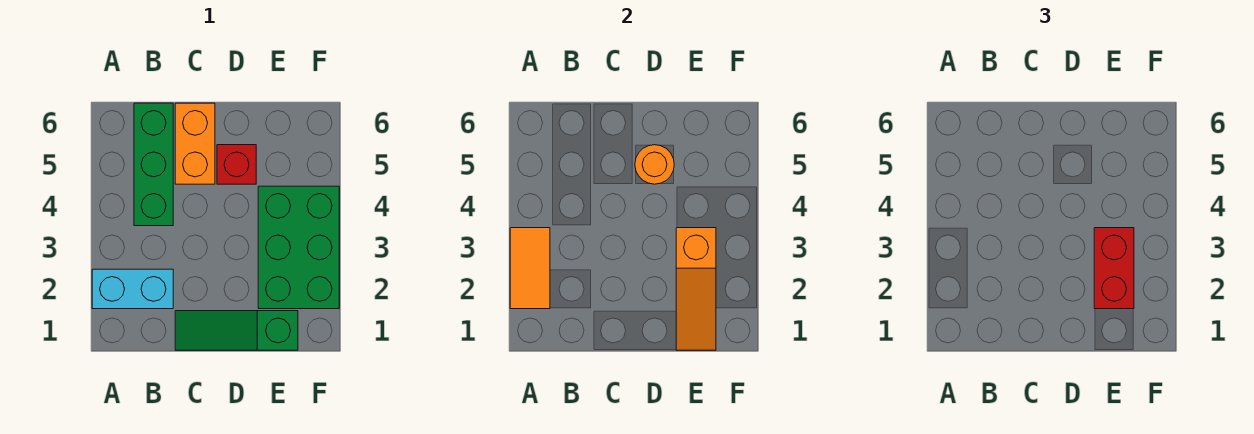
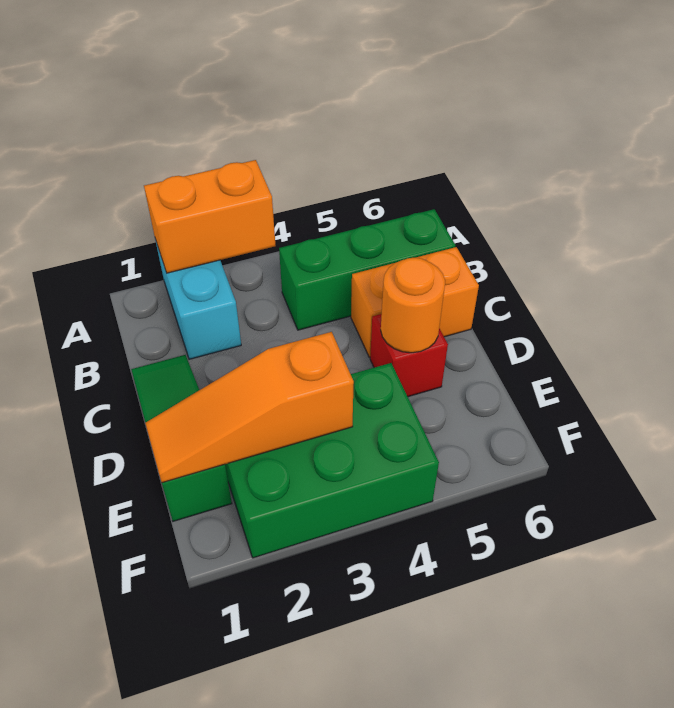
orange 1x2 tile [510,228,550,309] -> orange 1x2 brick [144,160,276,273]
red 1x2 brick [1094,228,1134,309] -> none

